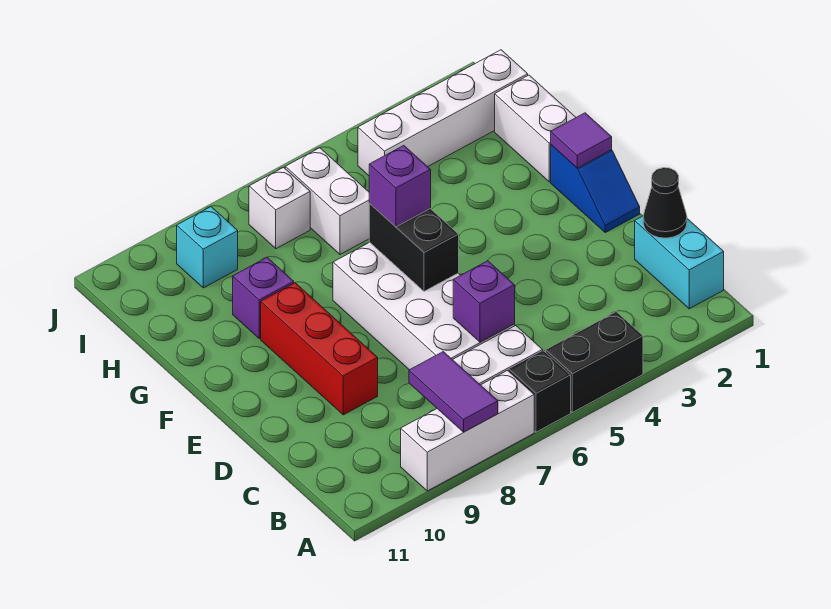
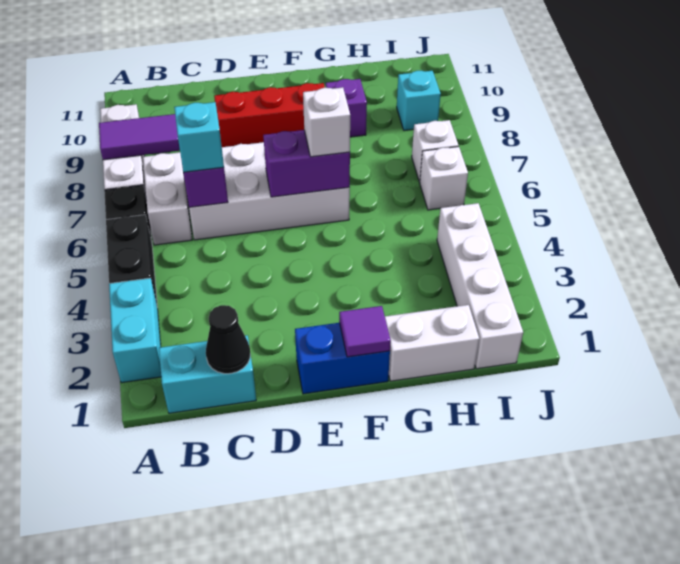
none -> cyan 1x2 brick [109,278,161,383]
none -> cyan 1x1 brick [174,102,224,172]
blue 1x2 slope [551,145,640,233] -> blue 1x2 brick [295,323,390,394]
black 1x2 brick [369,203,459,291] -> purple 1x2 brick [263,130,350,197]
purple 1x1 brick [369,146,431,227] -> white 1x1 brick [303,87,350,157]
white 1x2 brick [285,148,369,254] -> white 1x1 brick [420,146,468,210]

